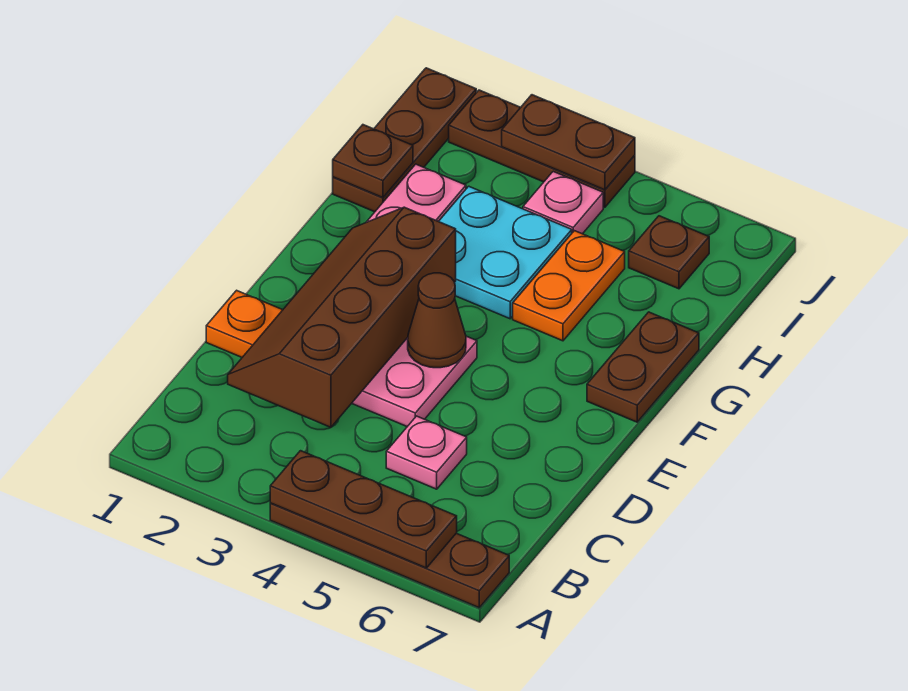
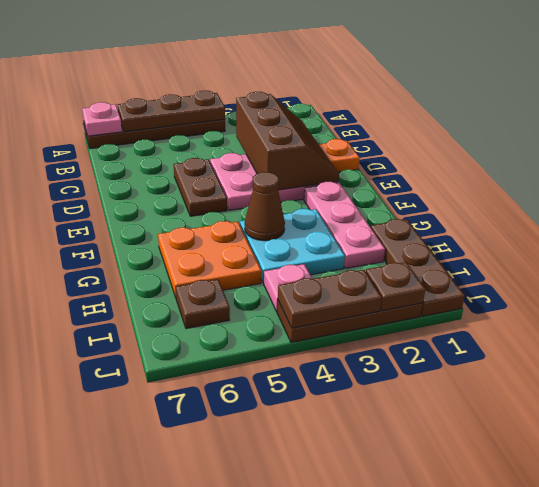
brown 2x4 slope [228,207,456,427] -> brown 2x3 slope [236,92,339,190]
pink 1x1 plate [386,416,467,489] -> pink 1x1 plate moved to [82,102,122,136]
brown 1x1 cone [408,273,466,368] -> brown 1x1 cone moved to [245,172,285,241]
brown 1x2 plate [587,312,699,422] -> brown 1x2 plate moved to [174,158,227,216]
orange 1x2 plate [513,231,625,341] -> orange 2x2 plate [158,221,261,297]
brown 1x1 plate [333,125,413,198] -> brown 1x1 plate moved to [366,262,425,311]

